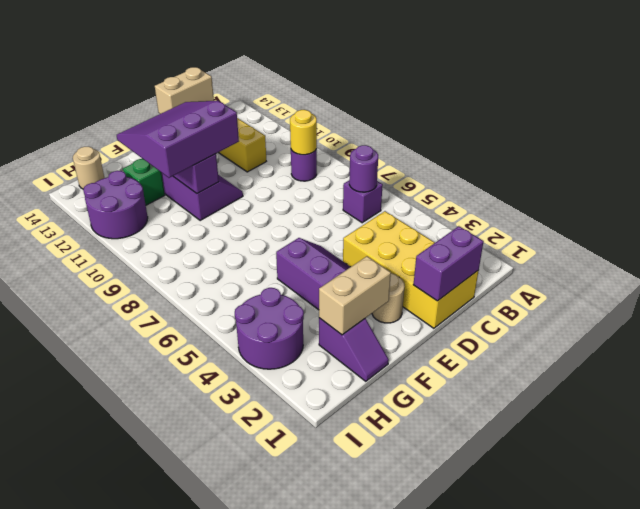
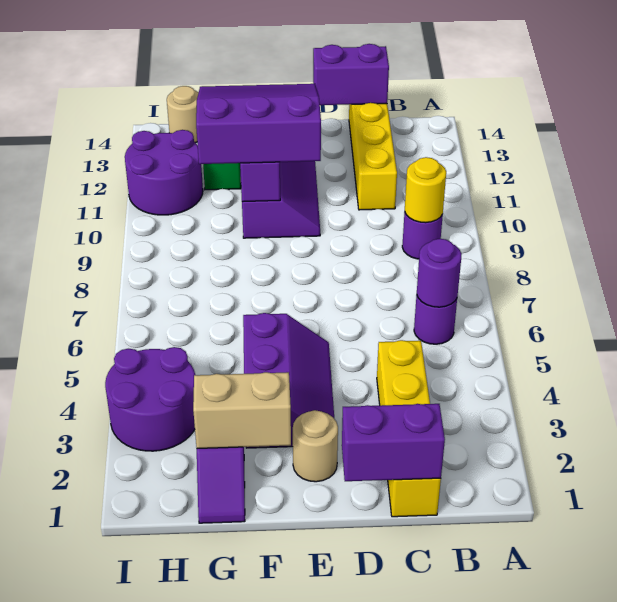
purple 1x1 brick [343,181,383,223] -> purple 1x1 round brick [414,295,457,344]
yellow 2x4 brick [343,211,479,328] -> yellow 1x4 brick [377,340,441,517]
tan 1x2 brick [155,67,214,114] -> purple 1x2 brick [313,44,389,105]

